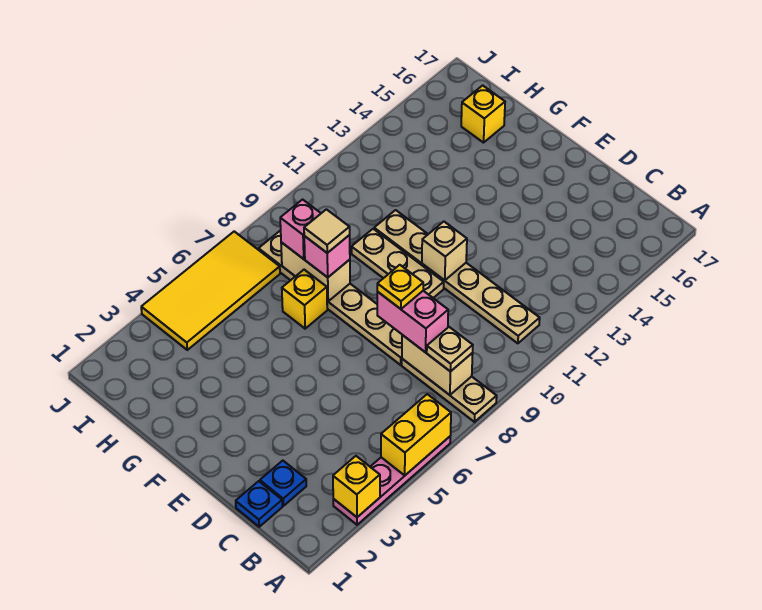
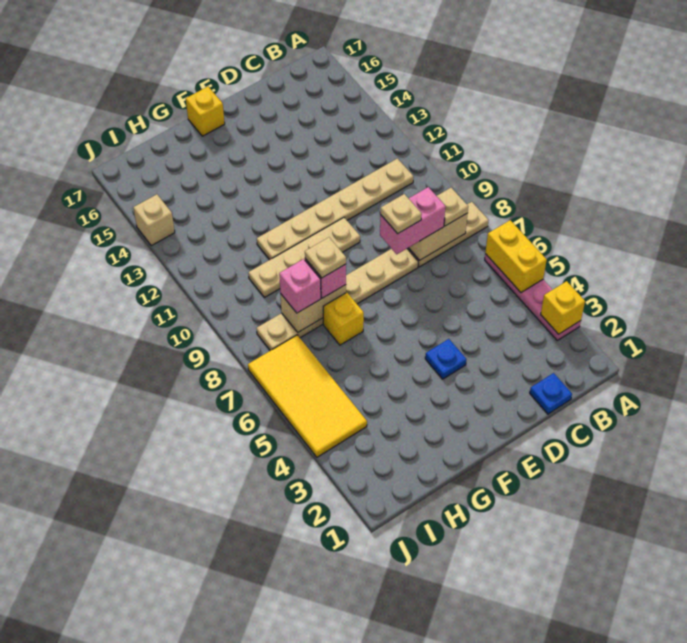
blue 1x1 plate [260,461,306,506] -> blue 1x1 plate moved to [425,339,466,379]
yellow 1x1 plate [377,265,423,309] -> tan 1x1 plate [381,194,422,234]
tan 1x3 plate [351,229,444,298] -> tan 1x4 plate [248,218,360,298]
tan 1x1 brick [422,222,467,280] -> tan 1x1 brick moved to [133,194,175,246]
tan 1x1 tile [304,209,350,253] -> tan 1x1 plate [305,237,346,278]
yellow 1x1 brick [461,85,505,143] -> yellow 1x1 brick moved to [186,87,225,136]

